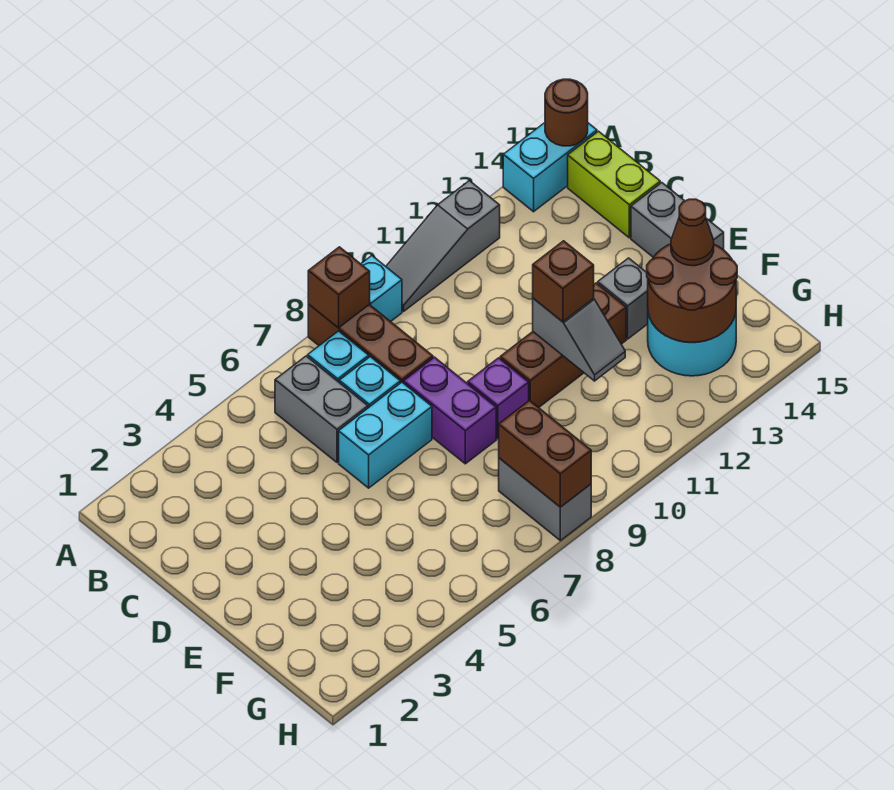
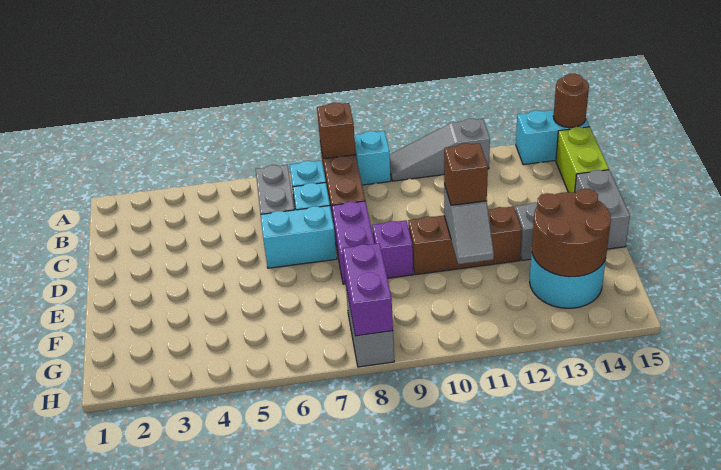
brown 1x1 cone [671,199,714,266] -> none
brown 1x2 brick [499,401,591,507] -> purple 1x2 brick [343,243,393,336]

